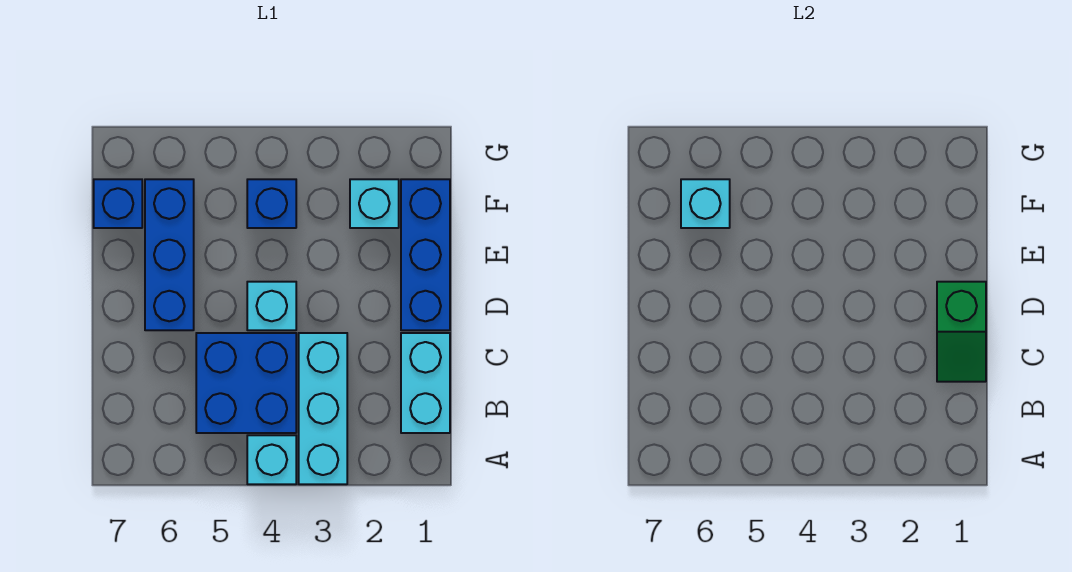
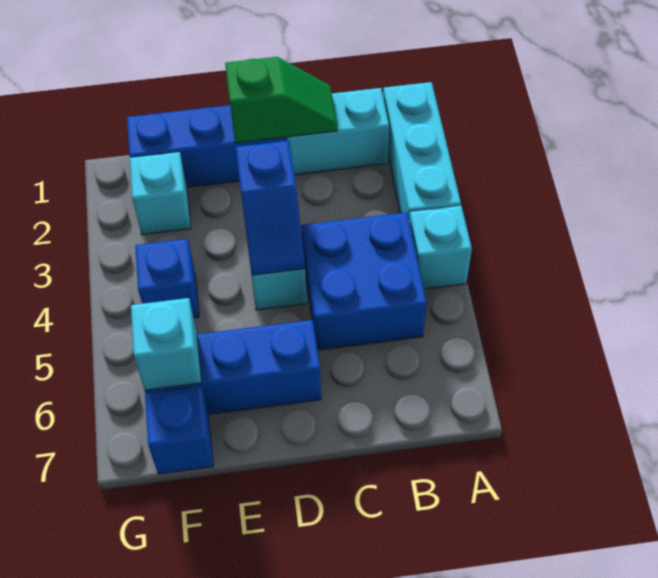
cyan 1x3 brick [299,333,347,484] -> cyan 1x3 brick turned to [383,82,461,220]
none -> blue 1x2 slope [236,141,305,275]

